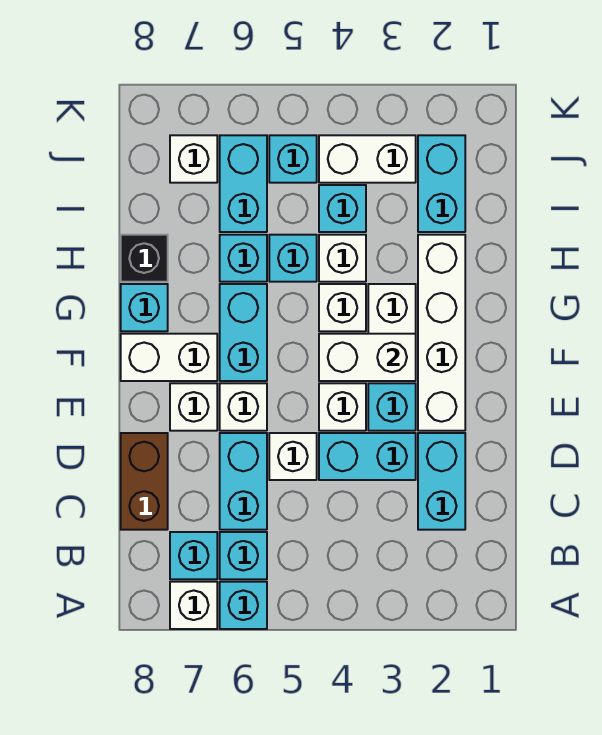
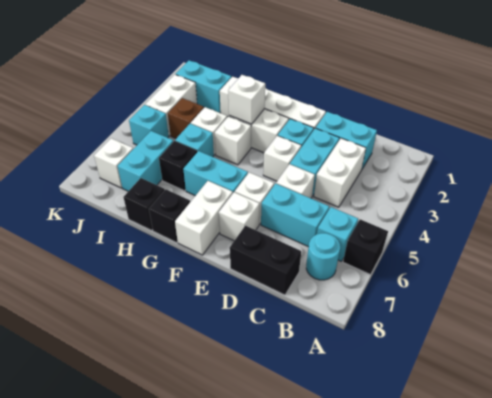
cyan 1x1 brick [220,582,267,629] -> black 1x1 brick [343,219,388,275]
white 1x1 brick [170,582,217,629] -> white 1x1 brick moved to [228,75,265,124]
cyan 1x1 brick [170,532,217,579] -> cyan 1x1 round brick [306,233,340,280]
brown 1x2 brick [121,433,168,530] -> black 1x2 brick [230,226,301,295]
white 1x2 brick [319,334,416,381] -> white 1x2 brick moved to [314,138,366,207]
cyan 1x1 brick [121,284,168,331] -> black 1x1 brick [149,189,190,242]
cyan 1x1 brick [220,235,267,282] -> black 1x1 brick [159,141,197,191]
cyan 1x1 brick [319,185,366,232] -> brown 1x1 brick [168,98,204,139]
cyan 1x2 brick [220,135,267,232] -> cyan 1x2 brick turned to [118,131,173,191]

